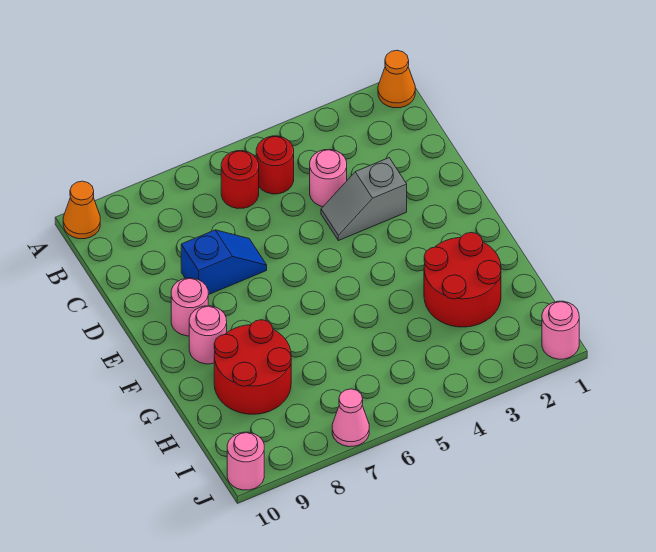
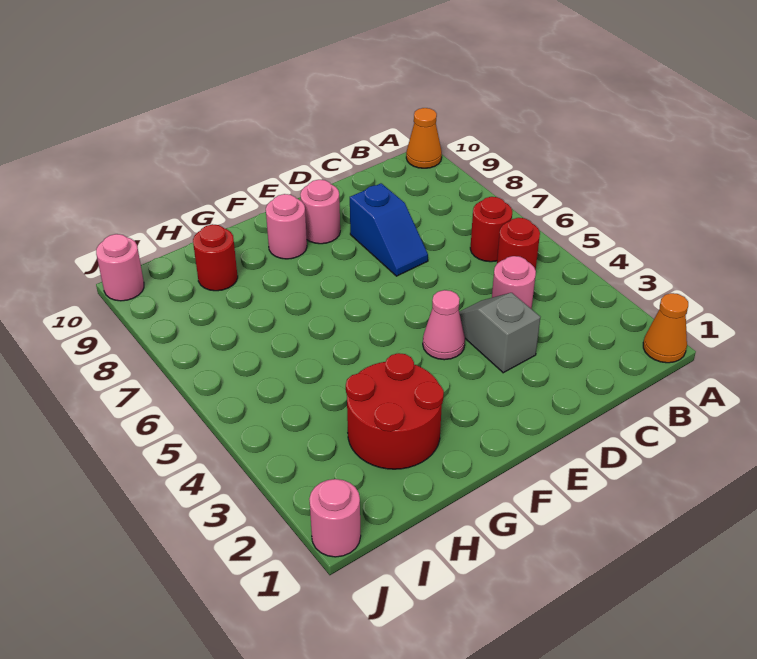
red 2x2 round brick [214,320,291,414] -> red 1x1 round brick [193,224,238,291]
pink 1x1 cone [332,389,369,447] -> pink 1x1 cone moved to [423,290,465,360]

